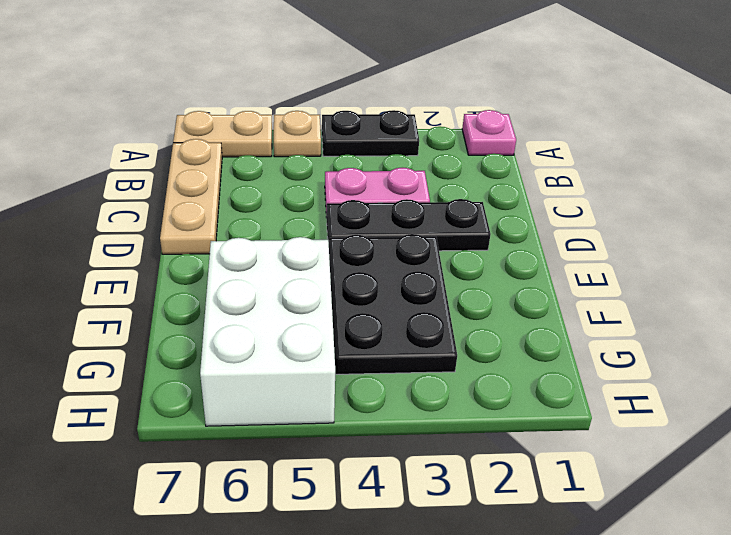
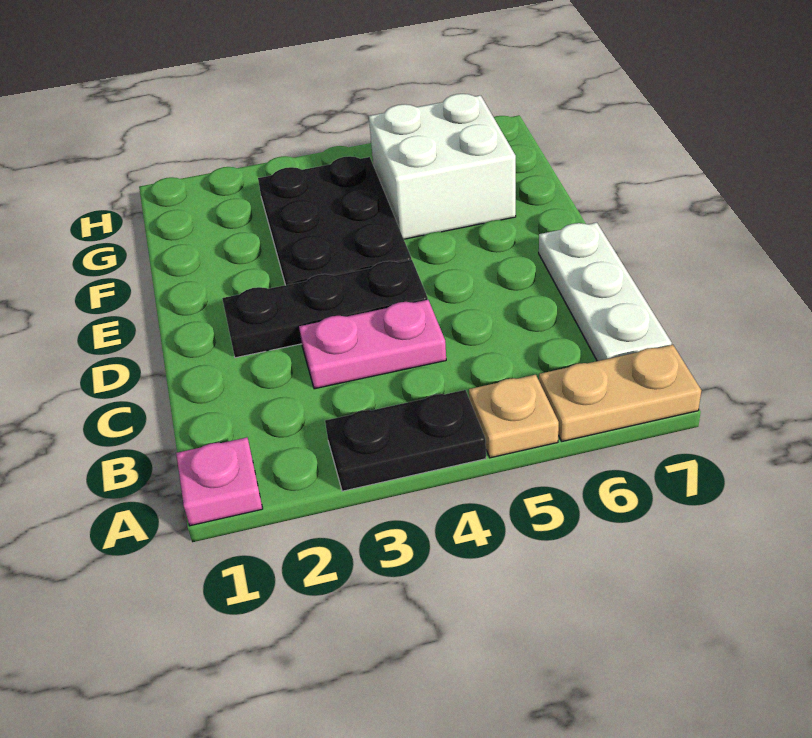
tan 1x3 plate [160,139,222,254] -> white 1x3 plate [539,223,672,361]
white 2x3 brick [200,237,335,426] -> white 2x2 brick [369,94,516,239]

